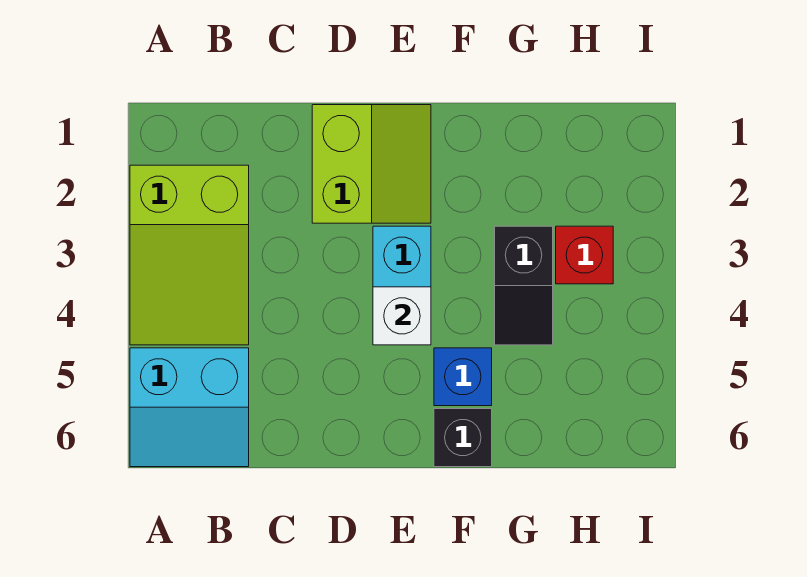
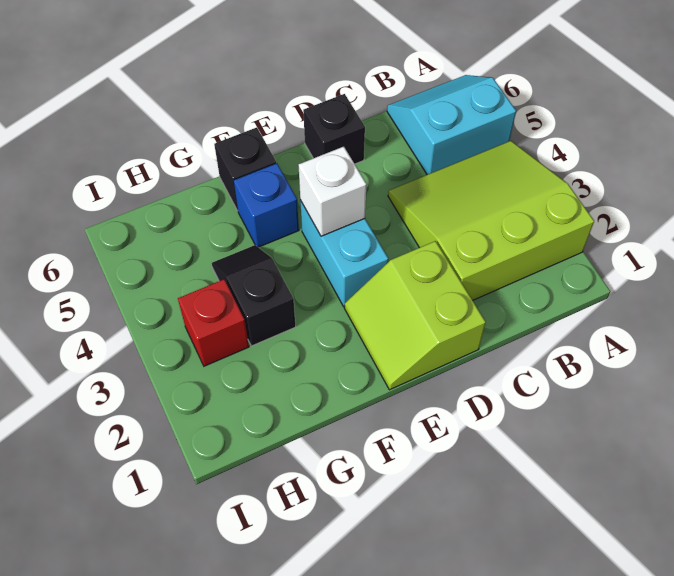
lime 2x3 slope [130,165,249,345] -> lime 3x3 slope [388,141,594,300]
none -> black 1x1 brick [303,94,365,164]

